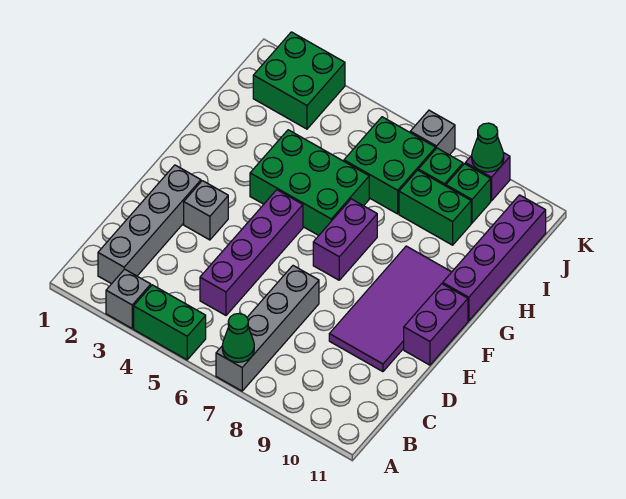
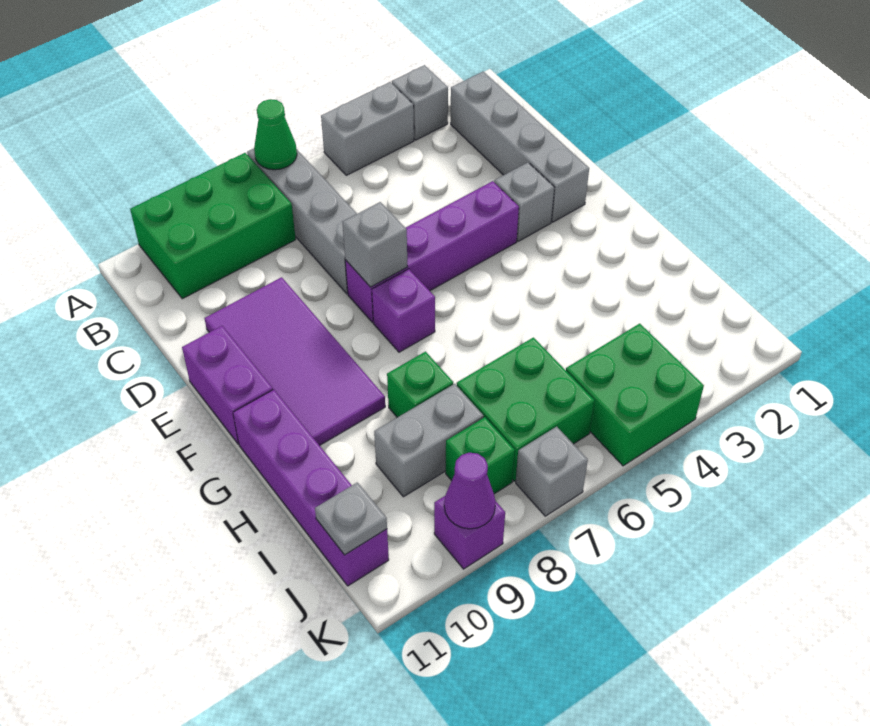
green 1x2 brick [134,285,206,360] -> grey 1x2 brick [321,82,414,175]
purple 1x4 brick [200,190,303,315] -> purple 1x4 brick turned to [345,181,519,323]
none -> grey 1x1 brick [342,202,408,287]
purple 1x2 brick [313,199,377,280] -> purple 1x1 brick [372,269,435,352]
green 2x3 brick [250,130,369,235] -> green 2x3 brick moved to [130,153,296,299]
green 1x2 brick [399,170,471,245] -> grey 1x2 brick [374,384,483,497]
green 2x2 brick [253,32,345,129] -> green 2x2 brick moved to [566,324,704,466]
green 1x1 brick [446,164,491,223] -> green 1x1 brick moved to [387,352,453,417]
none -> grey 1x1 plate [315,482,387,555]
green 1x1 cone [472,123,504,172] -> purple 1x1 cone [444,453,495,529]

